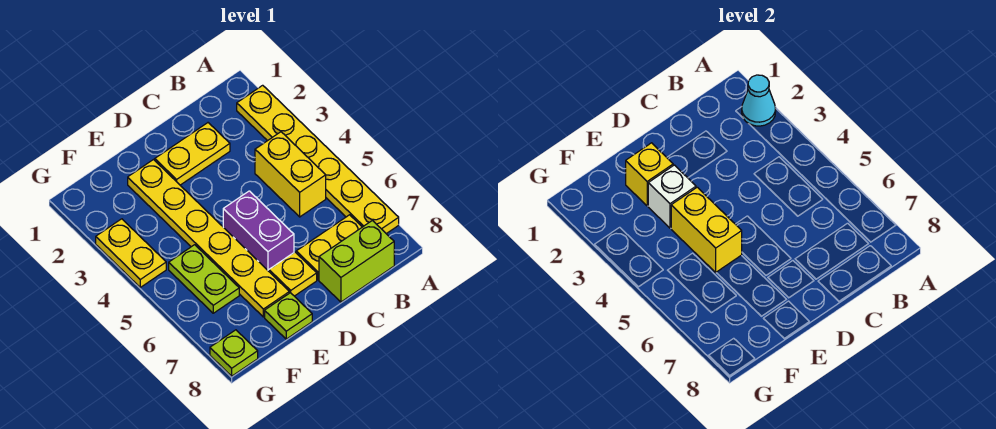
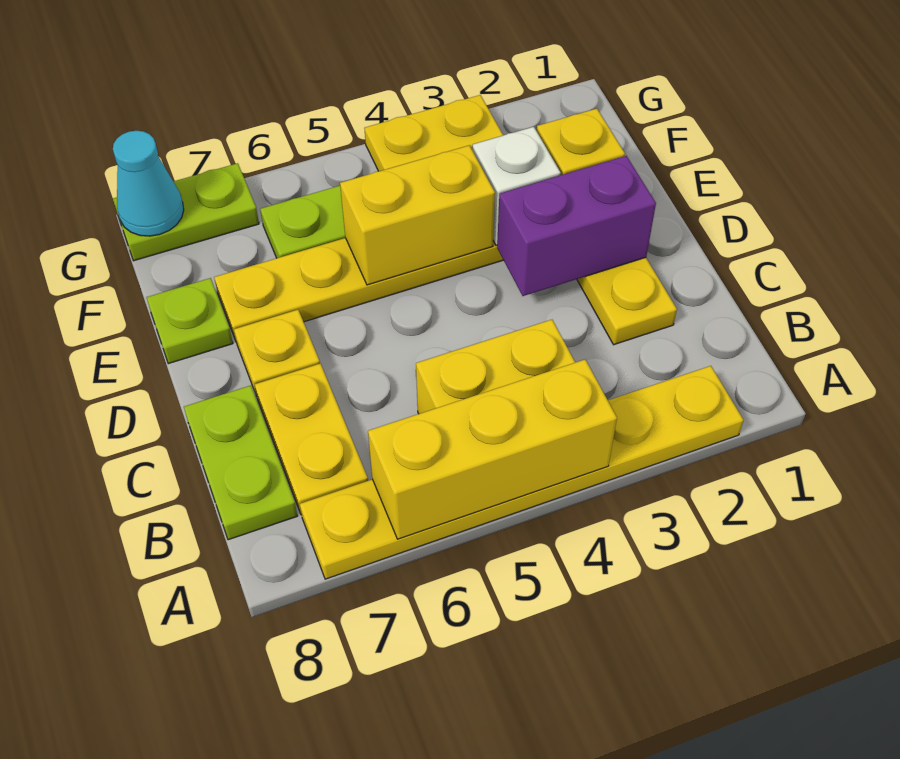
cyan 1x1 cone [742,75,776,126] -> cyan 1x1 cone moved to [113,131,184,236]
none -> yellow 1x3 brick [368,360,617,539]
lime 1x2 brick [319,221,394,302] -> lime 1x2 plate [184,386,297,540]
purple 1x2 brick [223,191,294,271] -> purple 1x2 brick moved to [497,156,656,296]
lime 1x1 plate [210,330,258,376] -> lime 1x2 plate [113,163,259,261]

